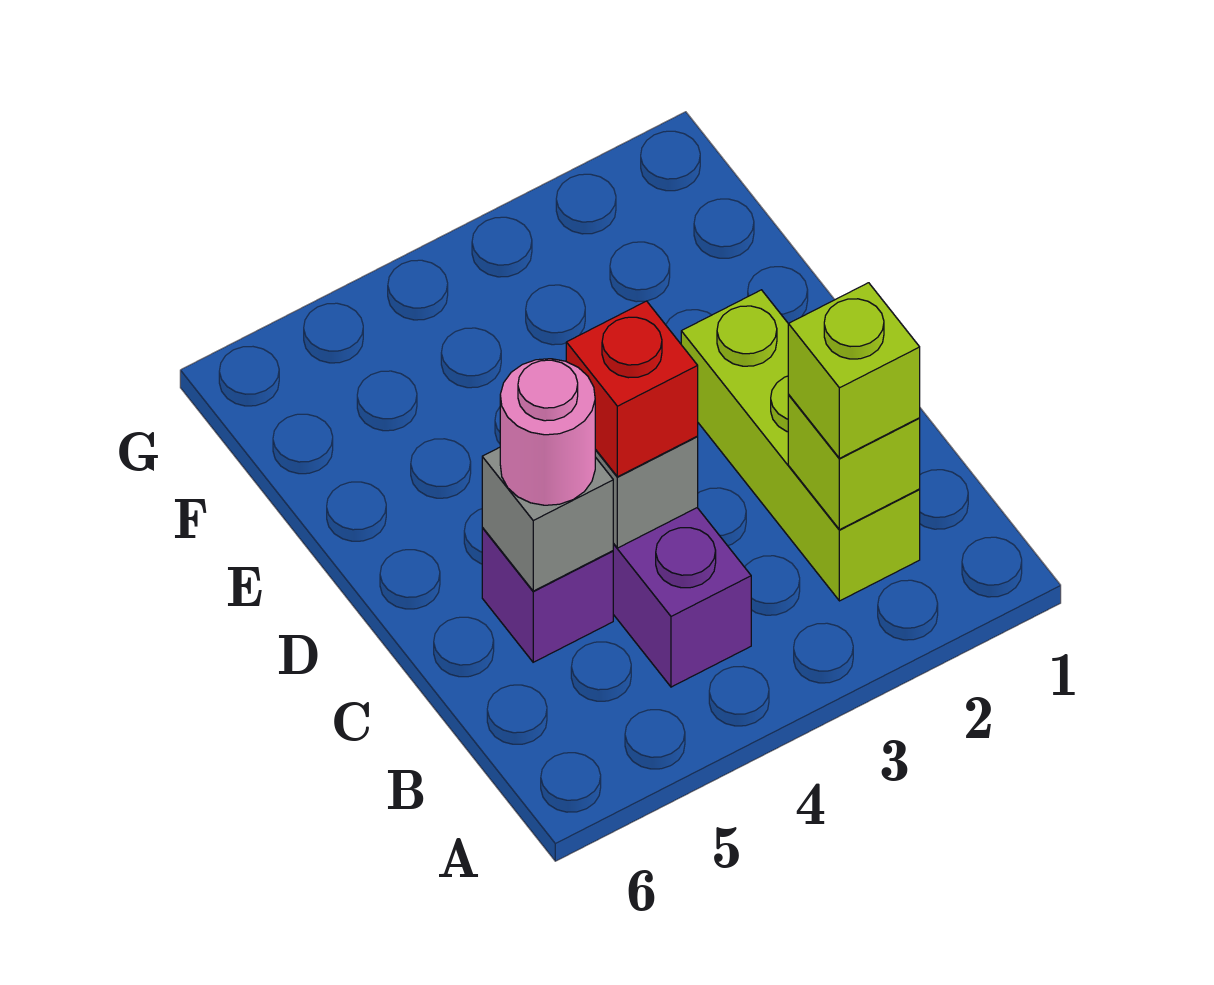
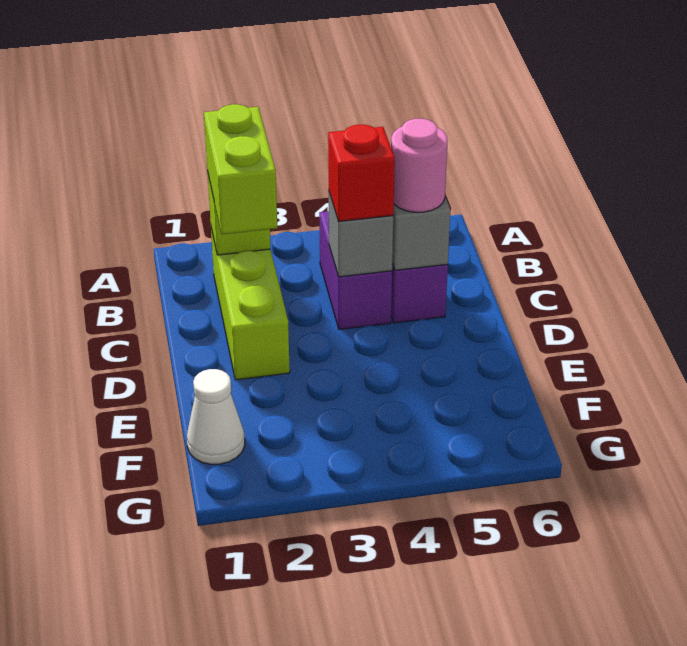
lime 1x1 brick [788,283,920,458] -> lime 1x2 brick [204,104,277,234]
none -> white 1x1 cone [187,369,245,464]

